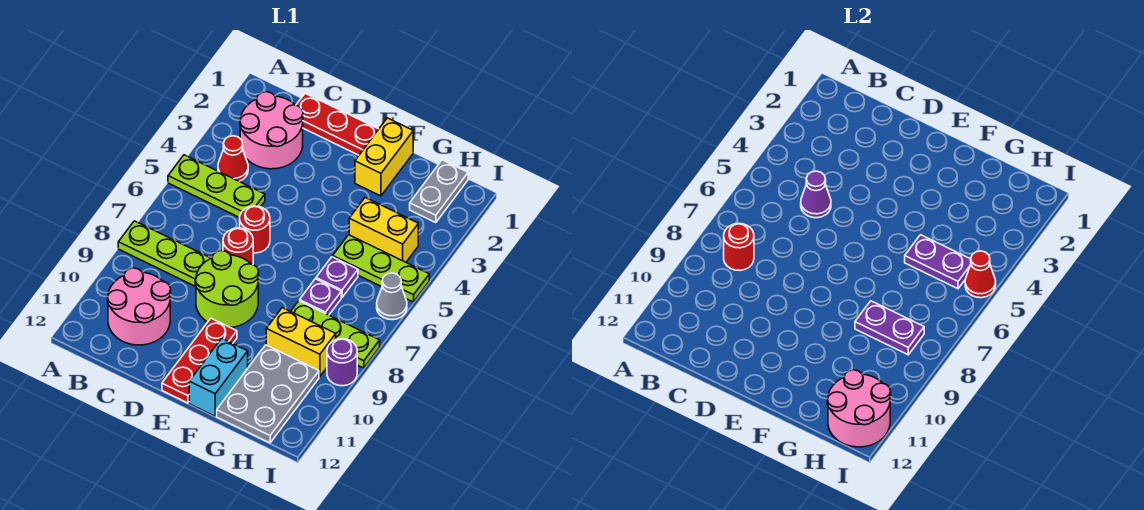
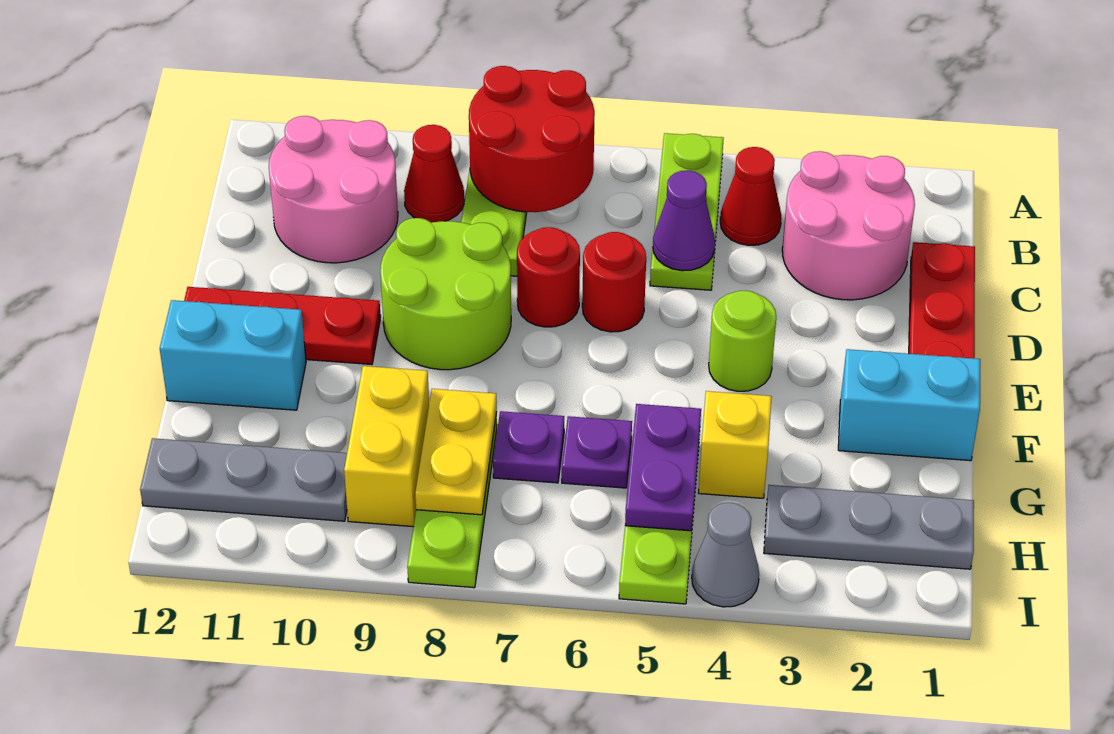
red 1x1 round brick [724,223,754,270] -> red 2x2 round brick [469,66,595,212]
none -> lime 1x1 round brick [709,291,776,391]
yellow 1x2 brick [355,118,413,196] -> cyan 1x2 brick [838,349,980,461]
yellow 1x2 brick [349,198,418,262] -> yellow 1x1 brick [698,391,772,498]
purple 1x2 plate [855,301,924,355] -> yellow 1x2 plate [415,389,497,515]
grey 2x3 plate [217,345,319,443] -> grey 1x3 plate [140,438,347,521]
grey 1x2 plate [410,160,468,223] -> grey 1x3 plate [764,485,974,569]
pink 2x2 round brick [827,370,891,447] -> none
red 1x1 cone [965,251,996,298] -> red 1x1 cone moved to [404,125,464,223]
grey 1x1 cone [377,273,407,320] -> grey 1x1 cone moved to [692,503,759,607]
purple 1x1 round brick [327,339,357,386] -> none

